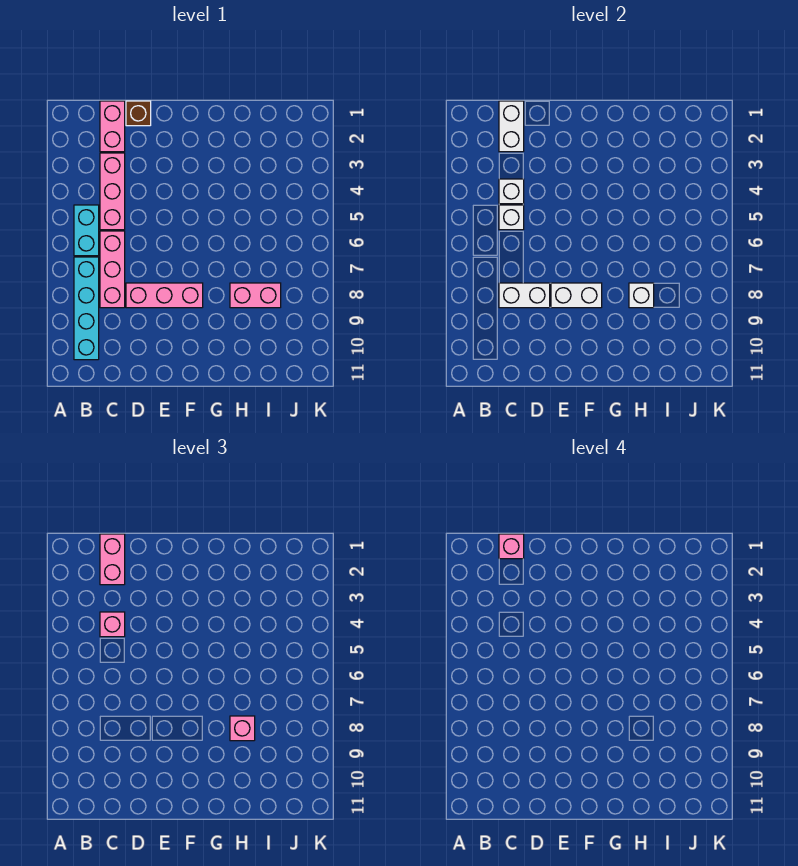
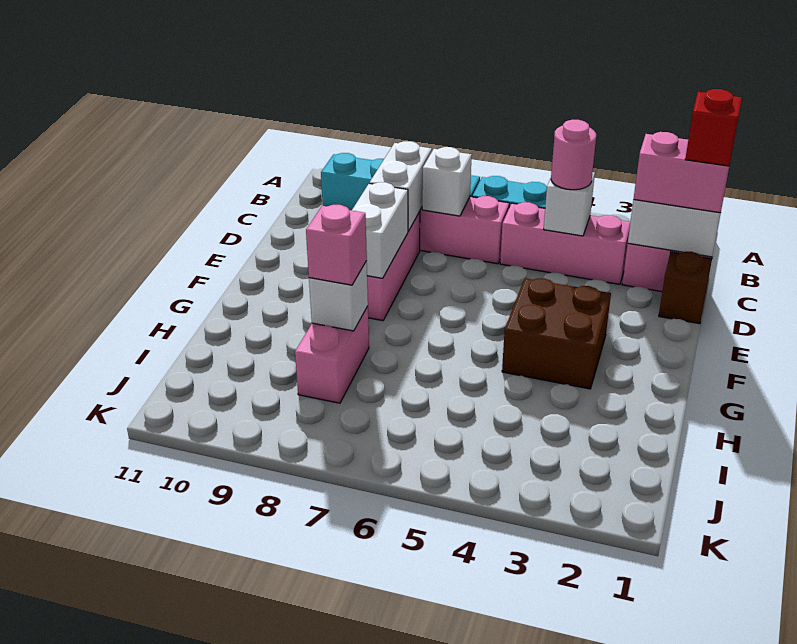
pink 1x1 brick [499,534,524,559] -> red 1x1 brick [685,89,742,166]
pink 1x1 brick [100,612,125,637] -> pink 1x1 round brick [551,120,596,190]
white 1x1 brick [499,205,524,230] -> white 1x1 brick moved to [422,147,472,216]
none -> brown 2x2 brick [502,278,611,389]

